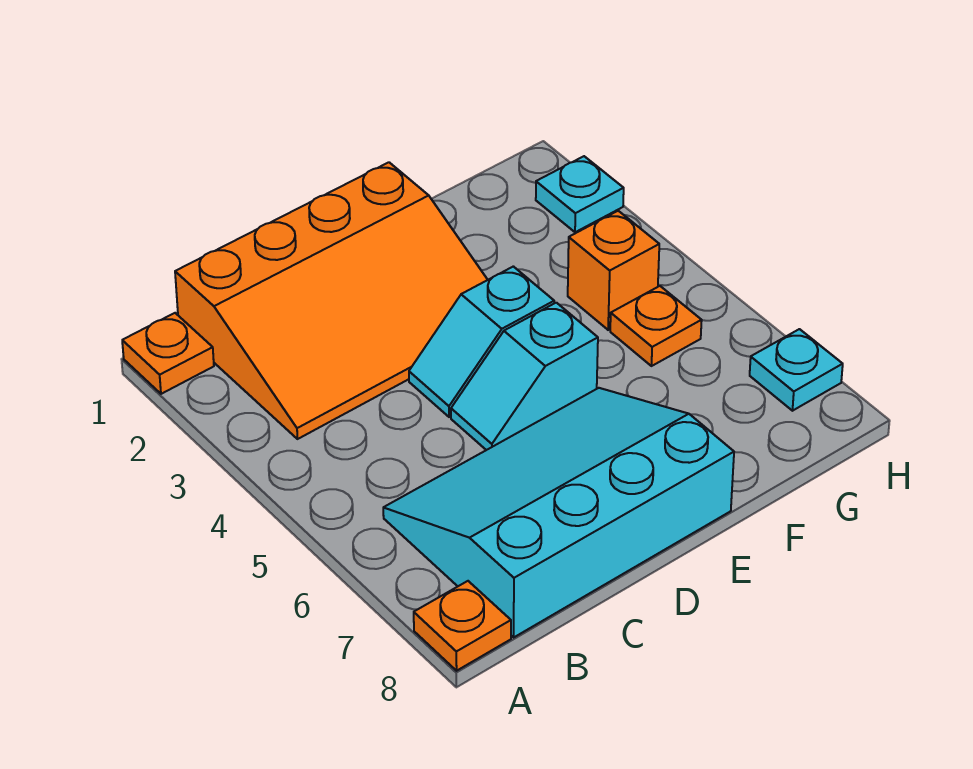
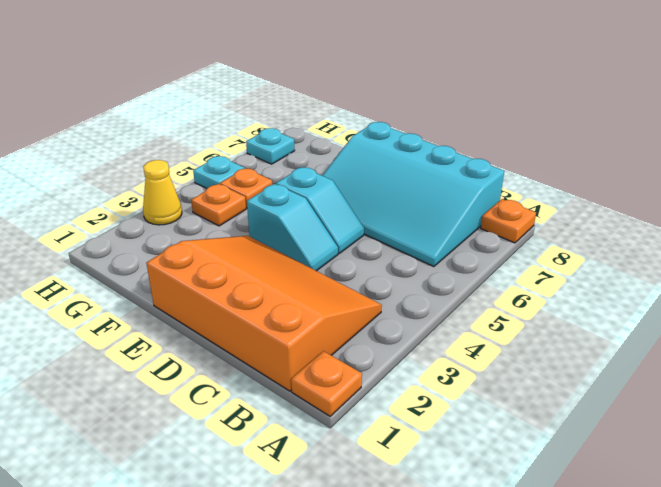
orange 1x1 brick [568,211,659,330] -> orange 1x1 plate [191,184,246,226]
cyan 1x1 plate [536,156,624,232] -> cyan 1x1 plate moved to [193,156,244,188]
none -> yellow 1x1 cone [143,160,182,225]

